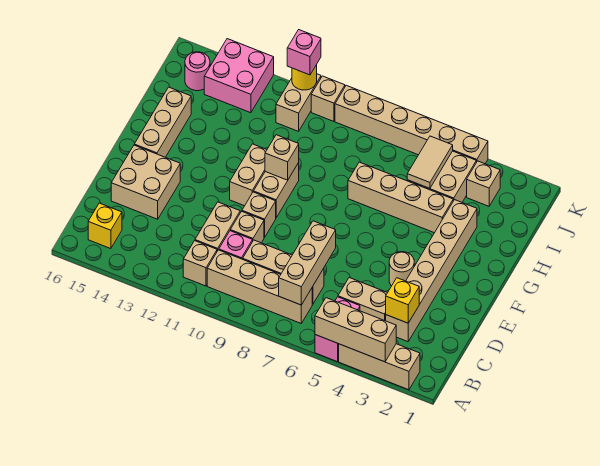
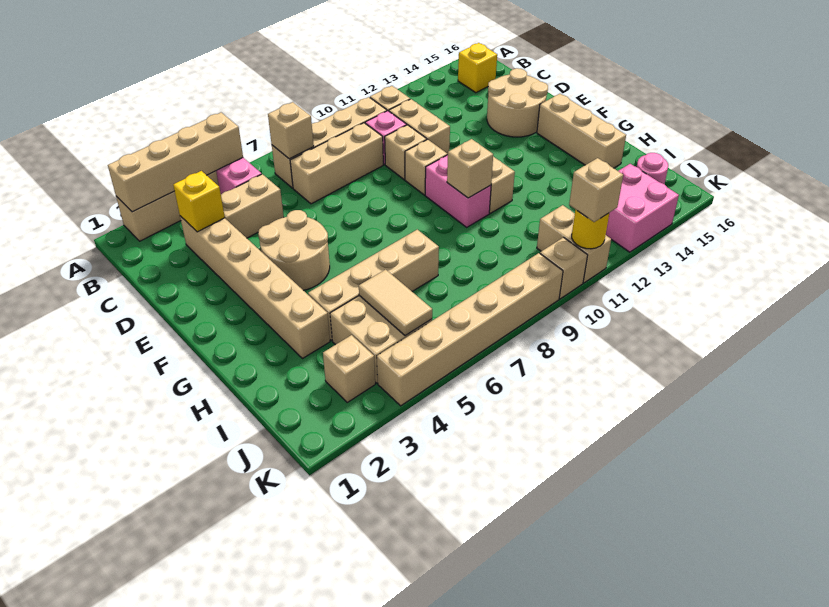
tan 1x3 brick [315,298,396,362] -> tan 1x4 brick [108,112,243,212]
tan 1x3 brick [279,221,336,305] -> tan 1x1 brick [268,102,314,159]
tan 2x2 brick [111,145,180,219] -> tan 2x2 round brick [487,68,548,137]
tan 1x1 round brick [389,252,414,286] -> tan 2x2 round brick [258,210,330,290]
tan 1x2 brick [254,163,299,218] -> pink 1x2 brick [425,155,491,227]
pink 1x1 brick [287,30,321,75] -> tan 1x1 brick [569,158,623,222]

